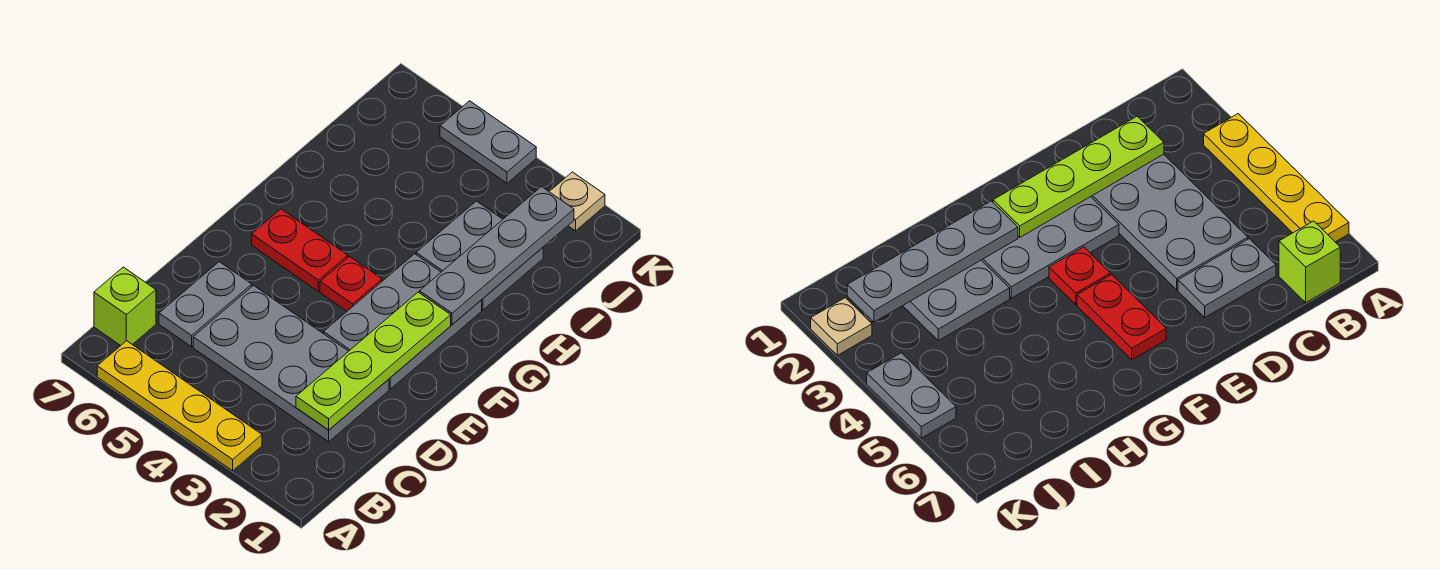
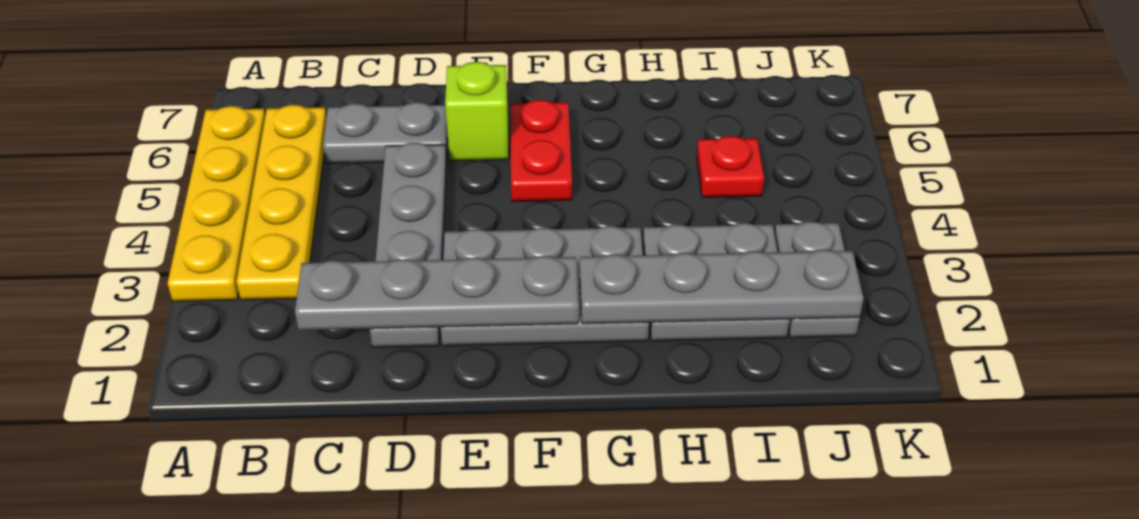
none -> yellow 1x4 plate [236,105,327,300]
lime 1x1 brick [94,267,156,346] -> lime 1x1 brick moved to [445,62,509,161]
grey 2x4 plate [193,286,389,442] -> grey 1x4 plate [370,143,447,347]
lime 1x4 plate [296,292,451,430] -> grey 1x4 plate [295,256,579,330]
red 1x1 plate [320,257,382,311] -> red 1x1 plate moved to [697,136,764,197]
tan 1x1 plate [549,172,605,231] -> none
grey 1x2 plate [440,101,536,183] -> grey 1x2 plate moved to [775,222,860,338]

